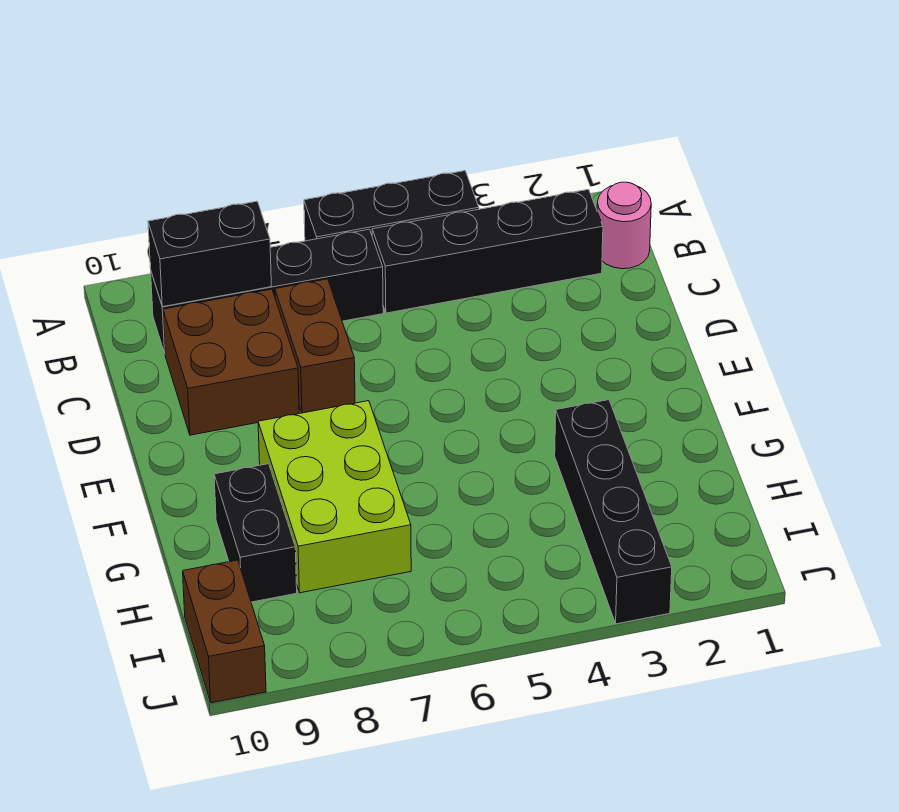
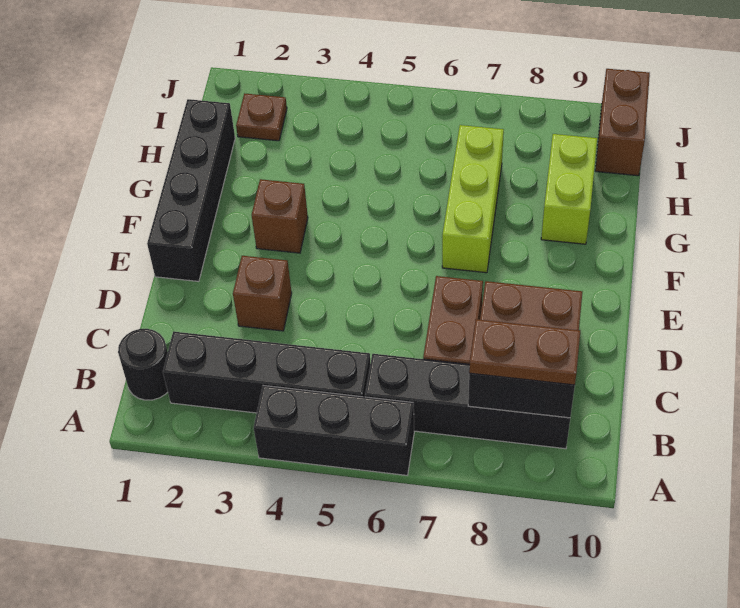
pink 1x1 round brick [597,182,651,269] -> black 1x1 round brick [118,329,168,400]
none -> brown 1x2 plate [469,319,580,385]
none -> brown 1x1 brick [233,256,292,331]
none -> brown 1x1 brick [252,179,308,253]
lime 2x3 brick [258,401,411,593] -> lime 1x3 brick [442,125,504,273]
black 1x4 brick [555,400,672,624] -> black 1x4 brick moved to [147,99,235,281]
black 1x2 brick [214,464,297,602] -> lime 1x2 brick [541,134,597,244]
none -> brown 1x1 plate [236,93,287,141]

